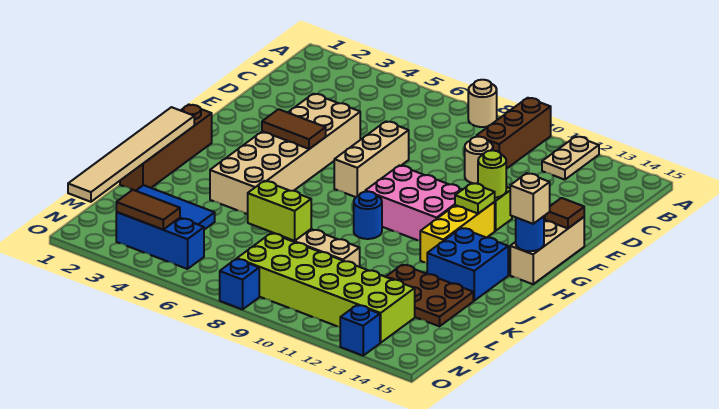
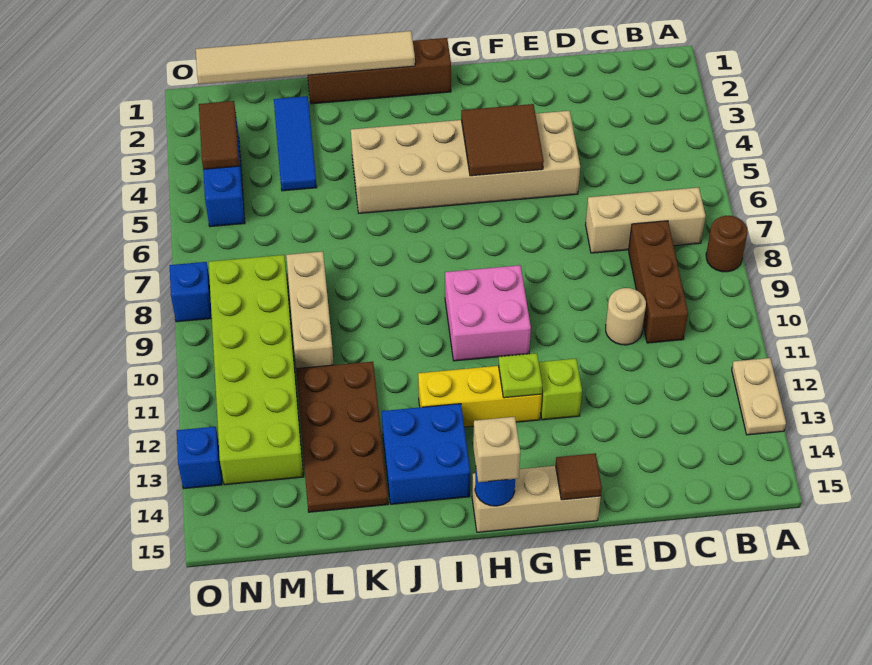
tan 1x1 round brick [468,80,497,127] -> brown 1x1 round brick [706,216,748,272]
brown 1x3 brick [476,98,551,169] -> brown 1x3 brick turned to [629,221,688,343]
tan 1x2 plate [542,136,599,180] -> tan 1x2 plate turned to [732,358,786,435]
tan 1x3 brick [334,121,409,197] -> tan 1x3 brick moved to [586,187,706,253]
lime 1x1 round brick [478,150,506,198] -> none
brown 1x2 tile [262,109,326,149] -> brown 2x2 tile [461,104,544,176]
pink 2x3 brick [365,165,462,241] -> pink 2x2 brick [445,265,531,361]
blue 1x1 round brick [354,191,382,239] -> none
brown 2x3 plate [386,265,473,326] -> brown 2x4 plate [296,362,388,512]
lime 1x2 brick [248,181,311,241] -> none

